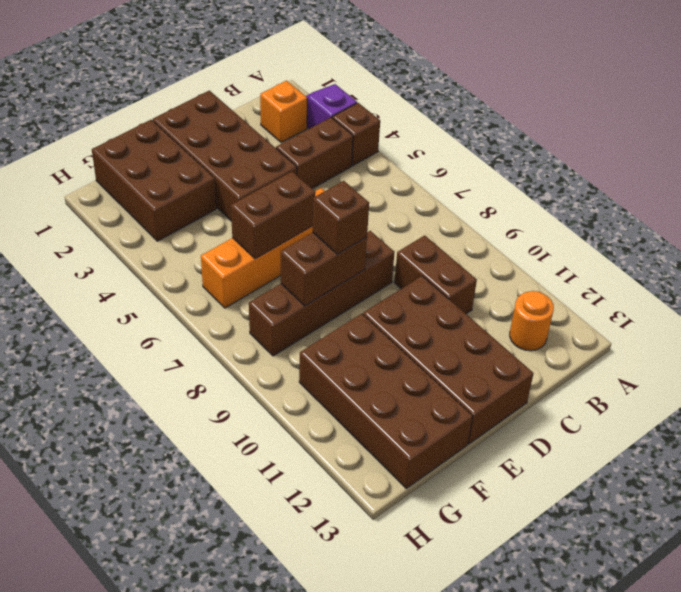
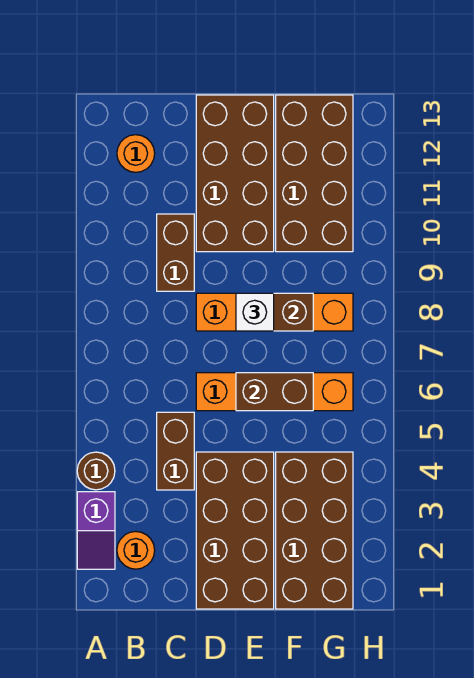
brown 1x1 brick [332,103,380,166] -> brown 1x1 round brick [77,452,115,490]
orange 1x1 brick [260,81,307,143] -> orange 1x1 round brick [117,531,155,569]
brown 1x2 brick [276,117,353,188] -> brown 1x2 brick turned to [157,412,194,490]
brown 1x4 brick [249,231,395,356] -> orange 1x4 brick [196,293,353,331]
brown 1x1 brick [313,181,369,254] -> white 1x1 brick [236,293,274,331]
brown 2x3 brick [92,120,216,241] -> brown 2x4 brick [276,452,353,609]

